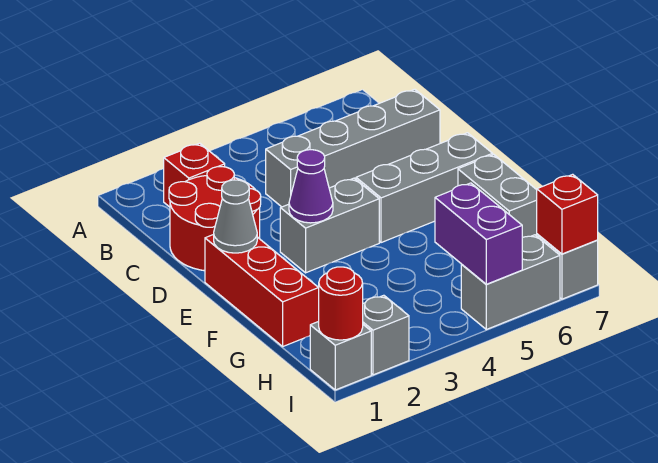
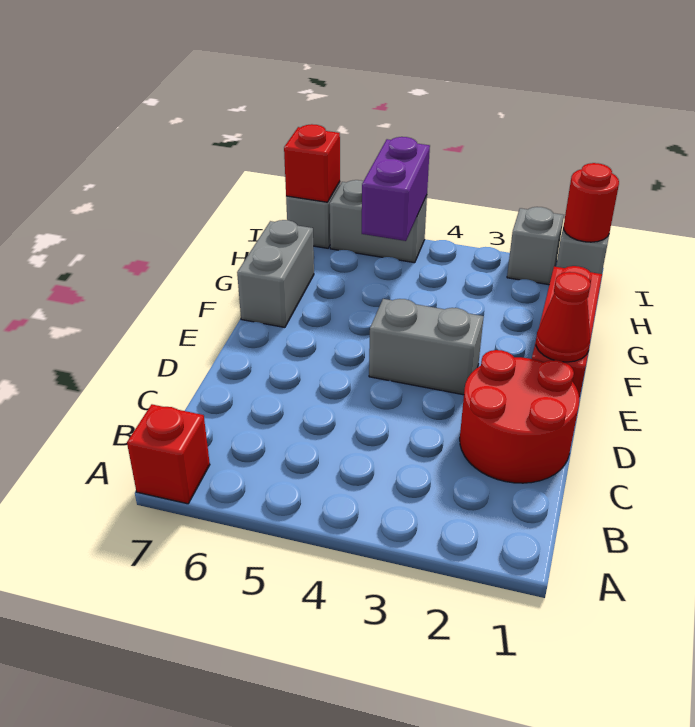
red 1x1 brick [164,143,225,207] -> red 1x1 brick moved to [127,404,210,504]
grey 1x4 brick [266,89,440,207] -> none
grey 1x1 cone [214,180,257,253] -> red 1x1 cone [536,272,591,362]
purple 1x1 cone [289,150,333,223] -> none
grey 1x3 brick [356,133,493,243] -> none

